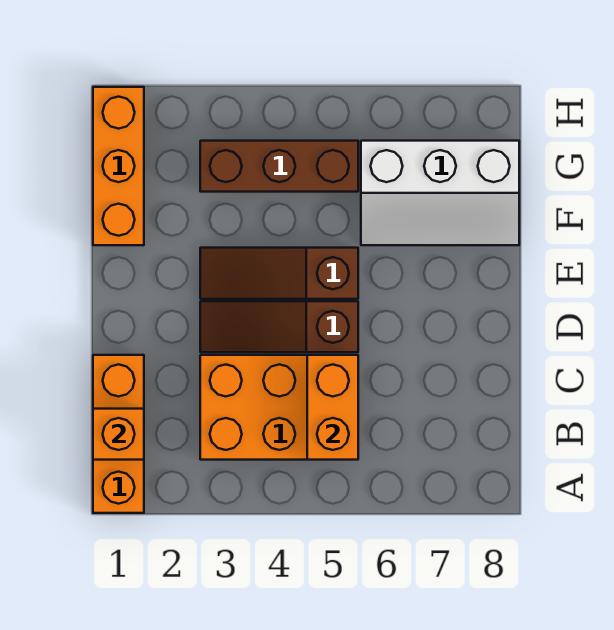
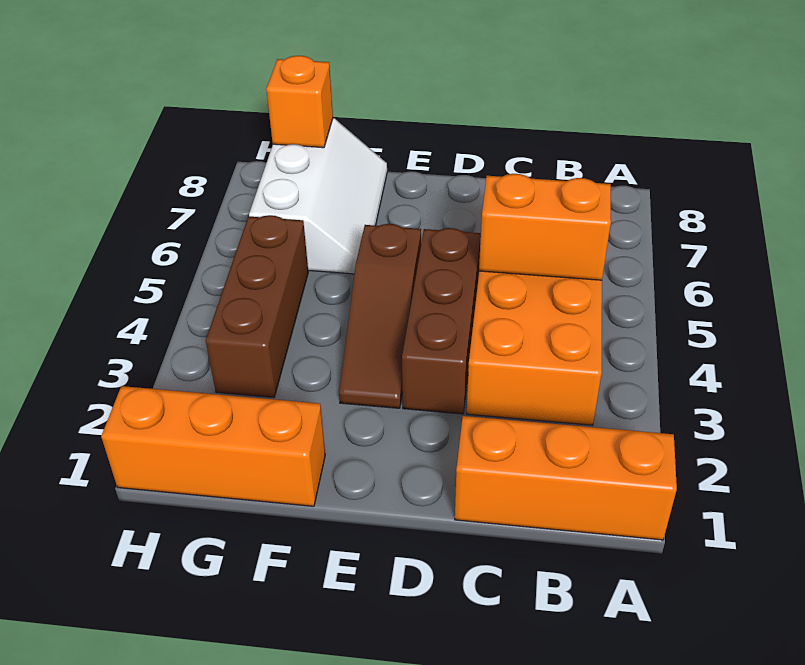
orange 1x1 brick [93,409,144,460] -> orange 1x1 brick moved to [266,56,333,148]
brown 1x3 slope [200,301,358,352] -> brown 1x3 brick [402,228,481,414]

